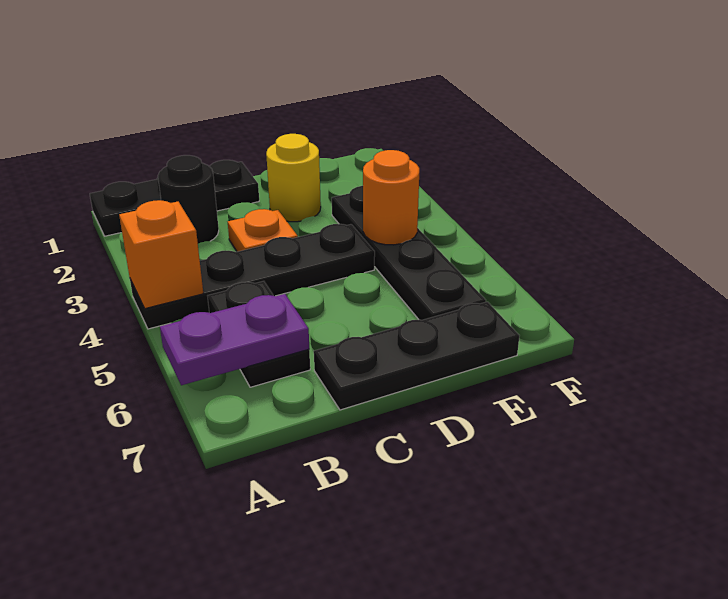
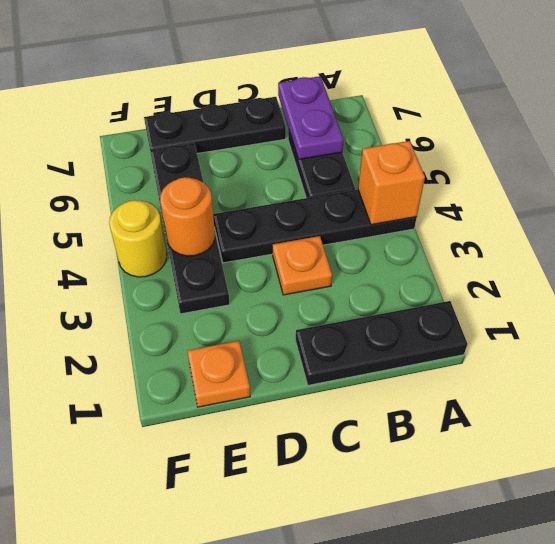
purple 1x2 plate [160,294,309,385] -> purple 1x2 plate turned to [278,76,344,159]
black 1x1 round brick [158,155,219,244] -> none
yellow 1x1 round brick [266,134,321,222] -> yellow 1x1 round brick moved to [109,200,167,277]
none -> orange 1x1 plate [187,341,250,407]

